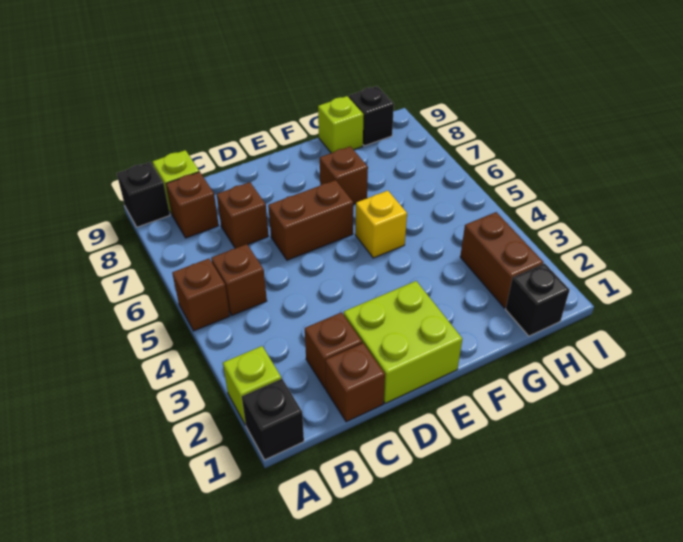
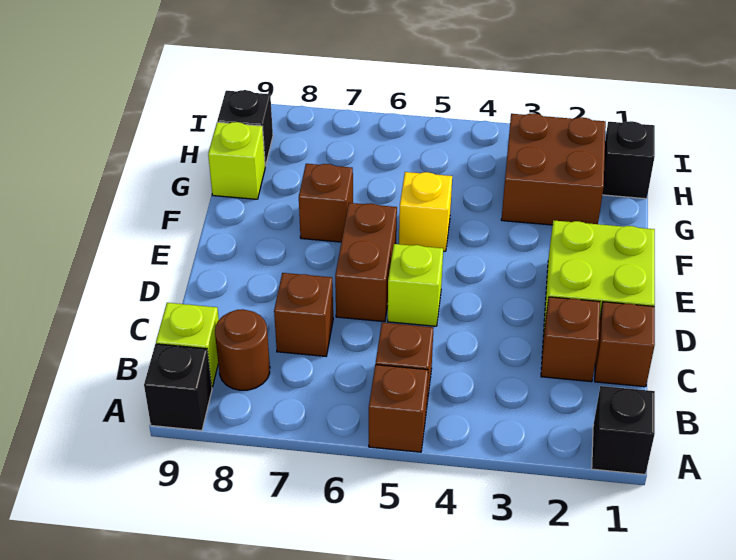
lime 1x1 brick [223,346,281,425] -> lime 1x1 brick moved to [388,244,443,326]
brown 1x1 brick [166,172,219,238] -> brown 1x1 round brick [215,309,270,390]
brown 1x2 brick [460,212,543,308] -> brown 2x2 brick [501,113,606,225]

